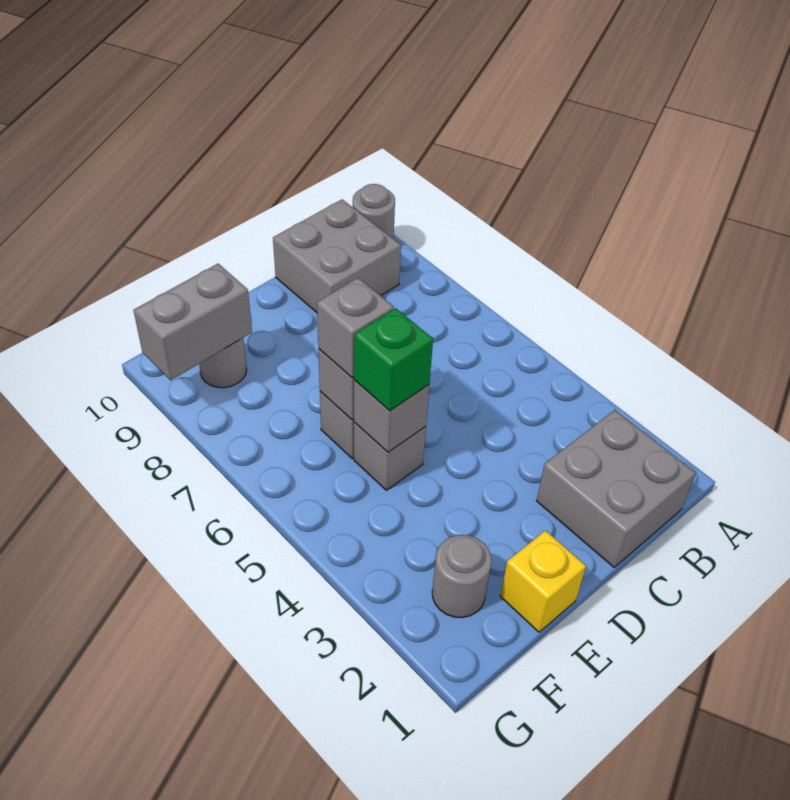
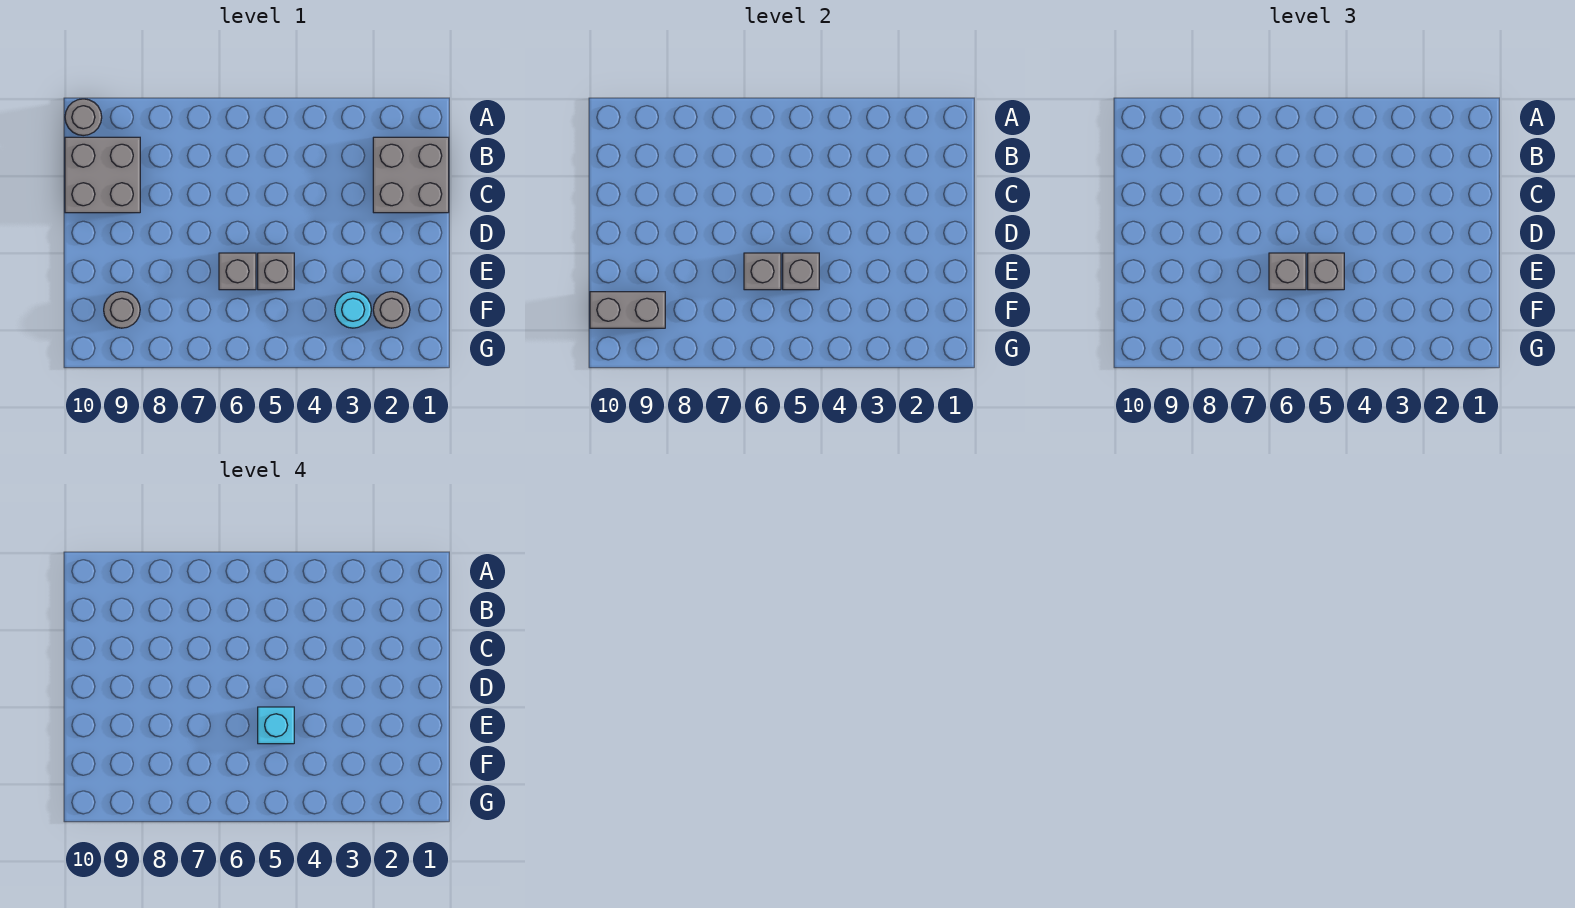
yellow 1x1 brick [500,530,586,632] -> none
green 1x1 brick [354,308,433,411] -> grey 1x1 brick [1308,253,1344,290]
none -> cyan 1x1 brick [258,707,294,744]
none -> cyan 1x1 round brick [335,292,371,328]
grey 1x2 brick [134,264,252,380] -> grey 1x2 brick turned to [590,292,665,328]

